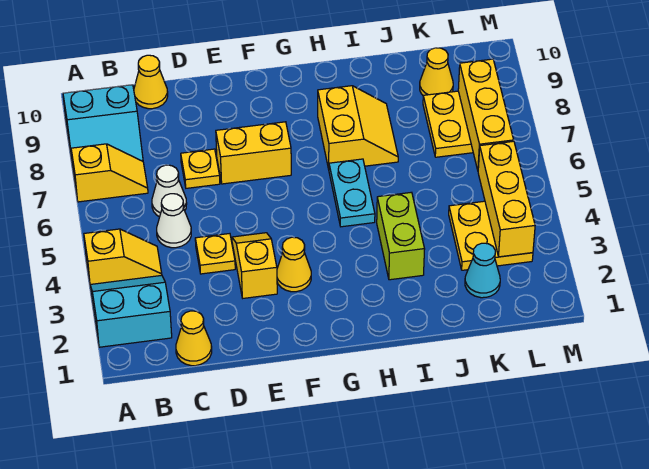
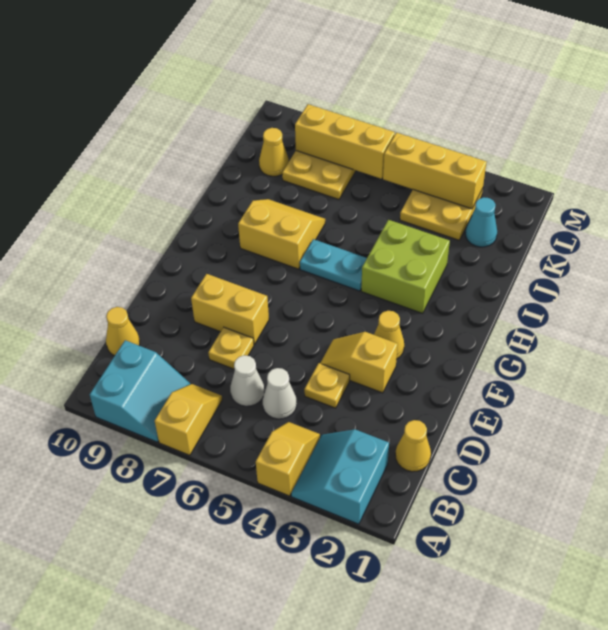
yellow 1x2 brick [216,122,291,184] -> yellow 1x2 brick turned to [191,274,269,344]
lime 1x2 brick [377,192,425,280] -> lime 2x2 brick [361,220,450,313]

